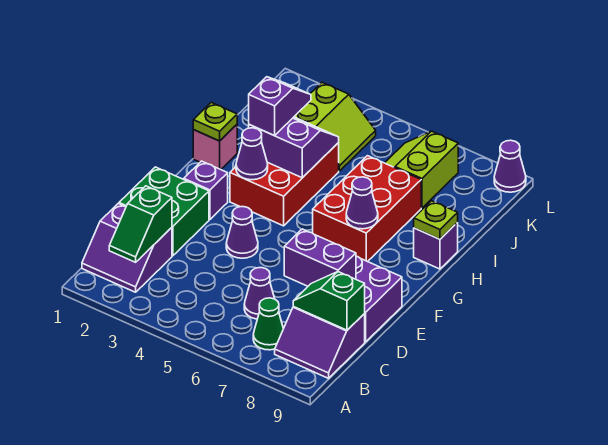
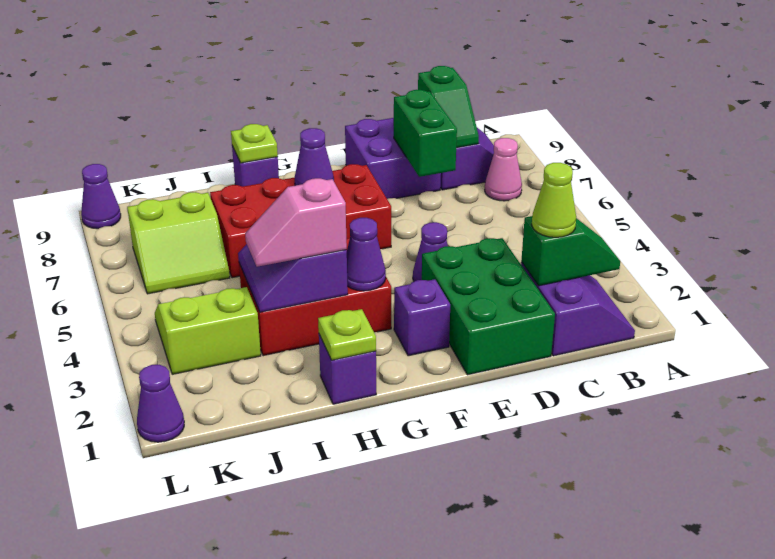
green 1x1 cone [253,298,284,350] -> pink 1x1 cone [485,138,522,201]
none -> lime 1x1 cone [532,163,576,237]
purple 1x1 cone [244,268,275,319] -> purple 1x1 cone moved to [137,365,184,442]
green 2x2 brick [119,167,209,256] -> green 2x3 brick [422,238,555,375]
purple 1x2 brick [284,229,356,286] -> green 1x2 brick [393,90,457,177]
red 2x3 brick [313,156,421,262] -> red 2x4 brick [210,164,391,278]
pink 1x1 brick [193,125,237,170] -> purple 1x1 brick [319,335,376,404]
purple 1x2 slope [249,77,311,136] -> pink 1x2 slope [245,178,347,267]

